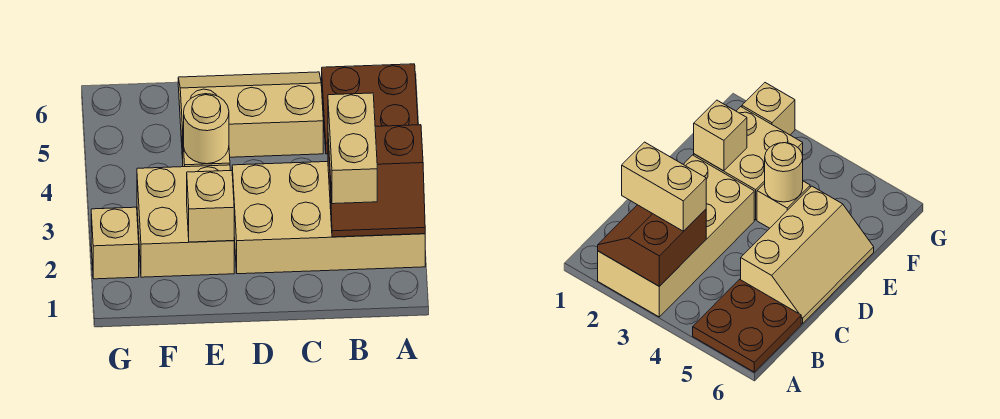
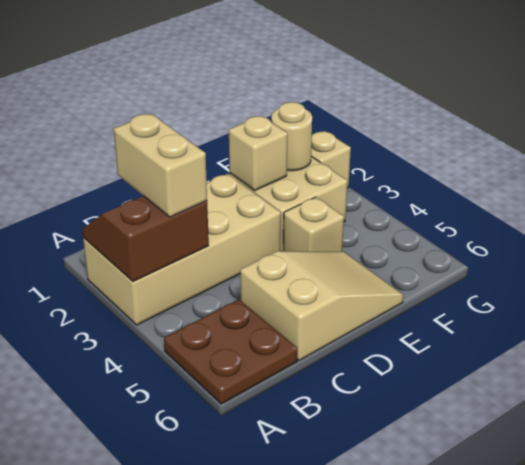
tan 2x3 slope [178,72,323,159] -> tan 2x3 slope turned to [240,251,403,360]
tan 1x1 round brick [184,94,229,164] -> tan 1x1 round brick moved to [271,102,312,171]

